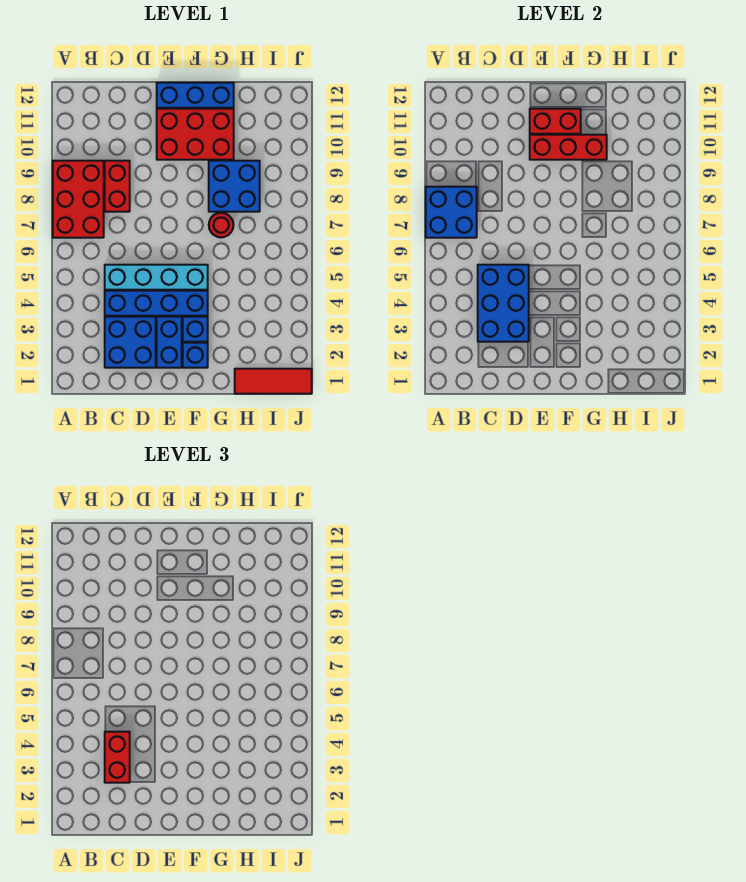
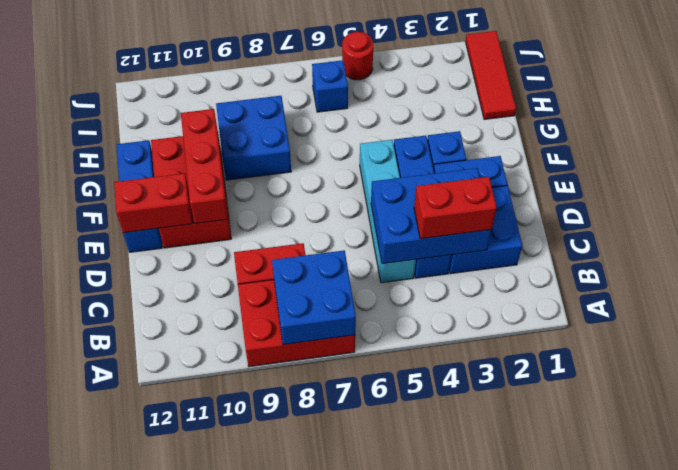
red 1x2 brick [530,109,581,134] -> red 1x2 brick turned to [114,173,193,233]
blue 1x1 brick [183,343,208,368] -> blue 1x1 brick moved to [312,60,348,112]
red 1x1 round brick [209,213,233,237] -> red 1x1 round brick moved to [342,32,373,80]

